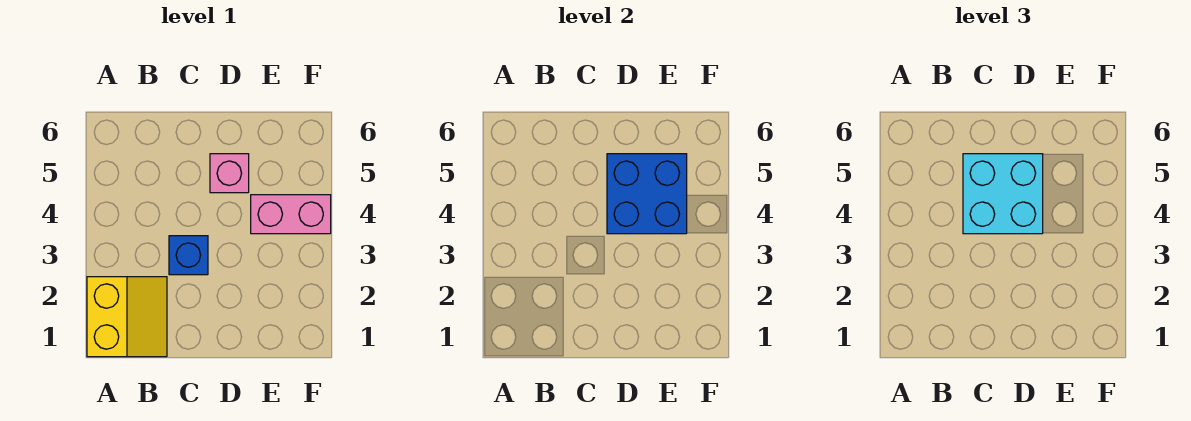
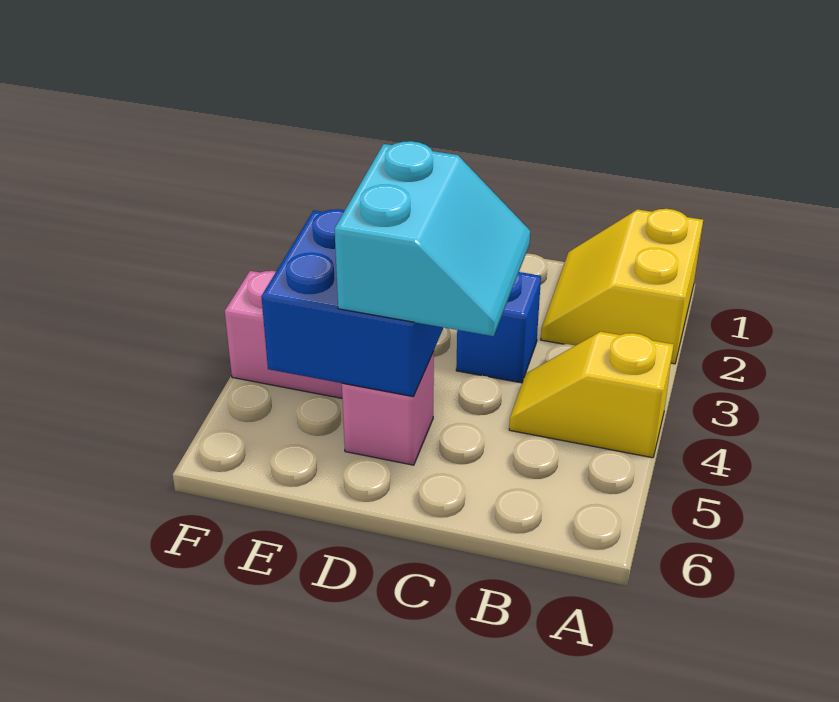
none -> yellow 1x2 slope [509,332,674,458]
cyan 2x2 brick [963,154,1043,234] -> cyan 2x2 slope [335,141,530,336]

